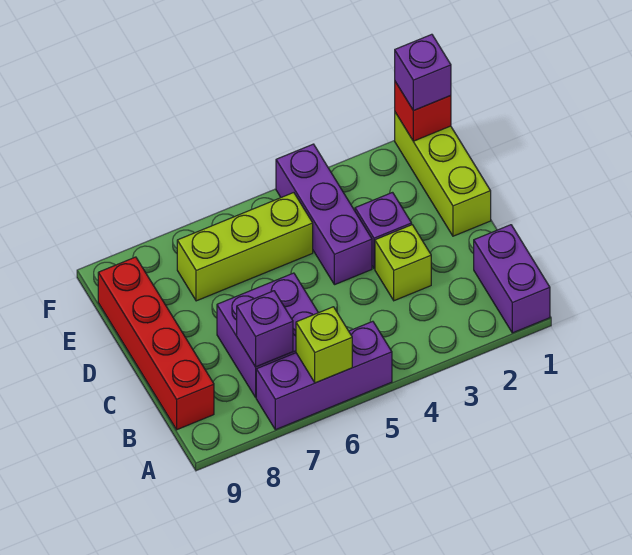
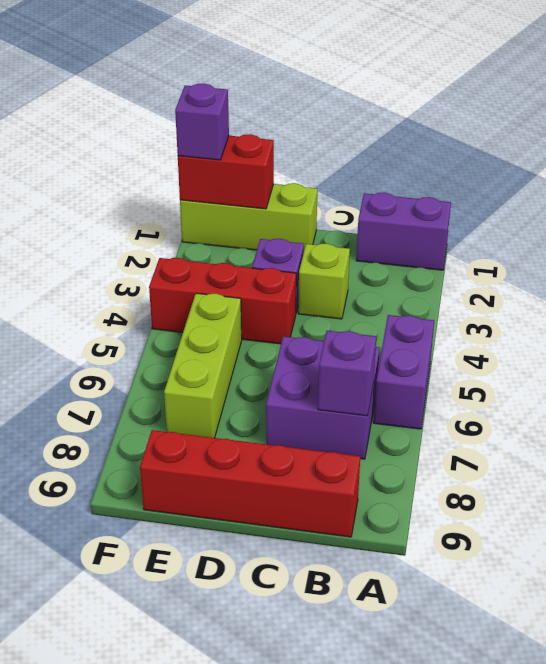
purple 1x3 brick [256,321,392,430] -> purple 1x2 brick [374,315,434,429]
lime 1x1 brick [296,307,352,383] -> none
purple 1x3 brick [276,144,372,285] -> red 1x3 brick [149,258,296,344]
red 1x1 brick [395,82,451,141] -> red 1x2 brick [178,134,274,209]

